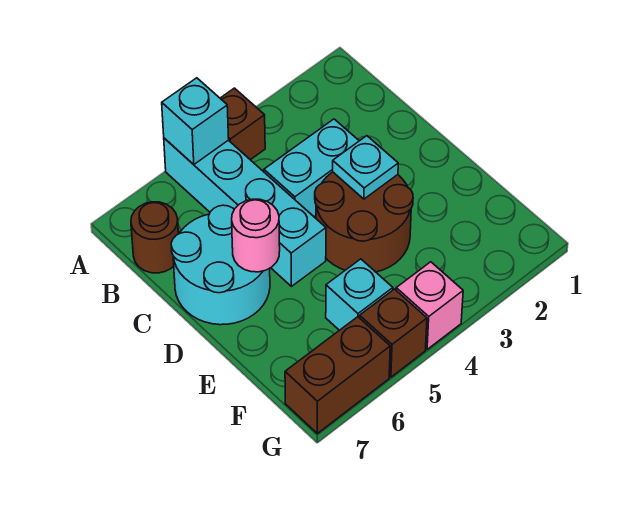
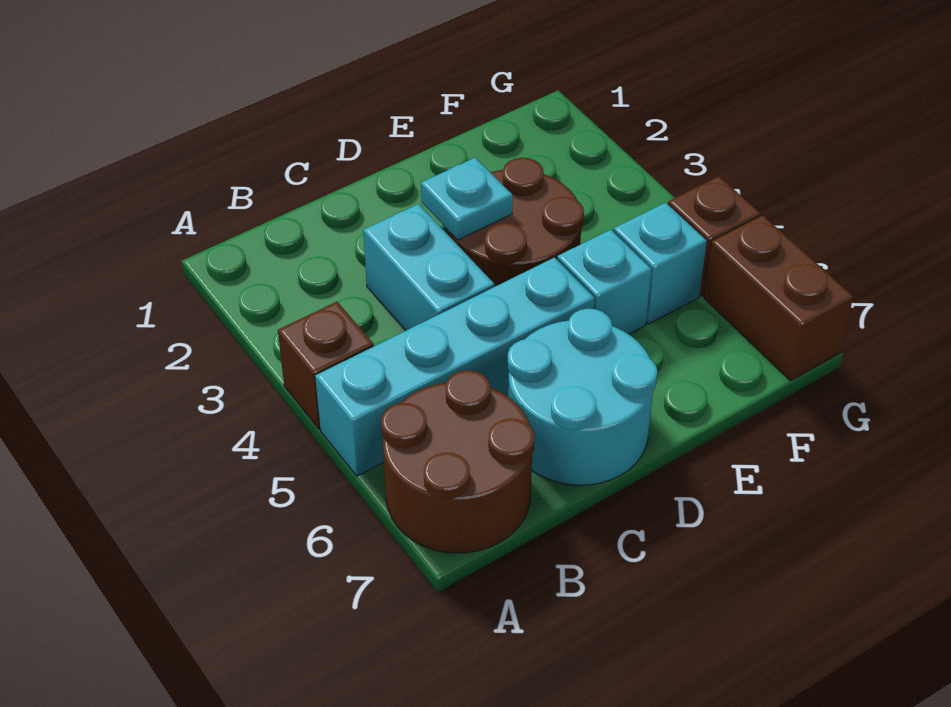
cyan 1x1 brick [162,78,229,164] -> cyan 1x1 brick moved to [557,230,651,334]
brown 1x1 round brick [131,202,178,273] -> brown 2x2 round brick [381,370,535,553]
pink 1x1 round brick [232,199,280,272] -> none
pink 1x1 brick [396,262,463,349] -> none

